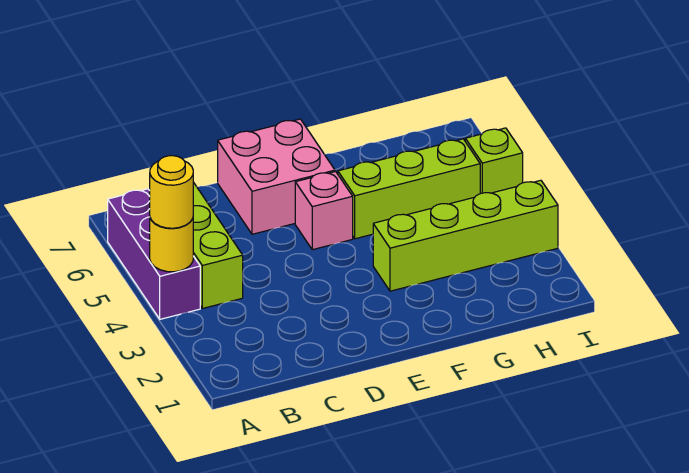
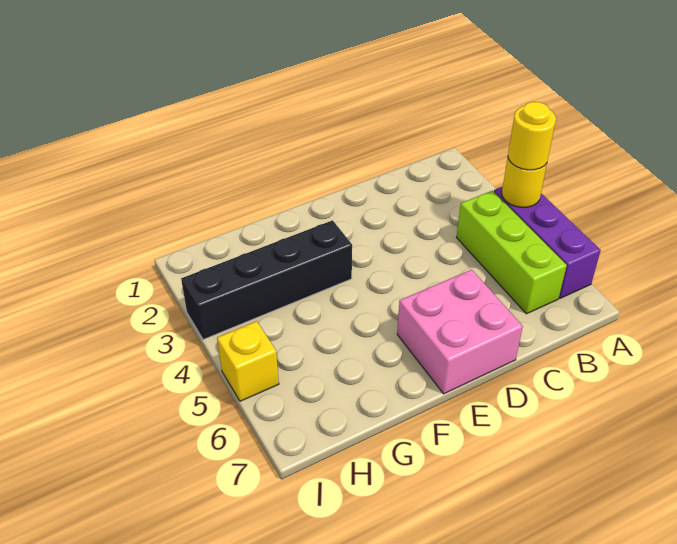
pink 1x1 brick [295,172,353,250] -> none
lime 1x4 brick [373,180,558,291] -> black 1x4 brick [181,220,352,340]
lime 1x3 brick [338,139,480,239] -> none
lime 1x1 brick [465,128,523,194] -> yellow 1x1 brick [217,321,279,401]

